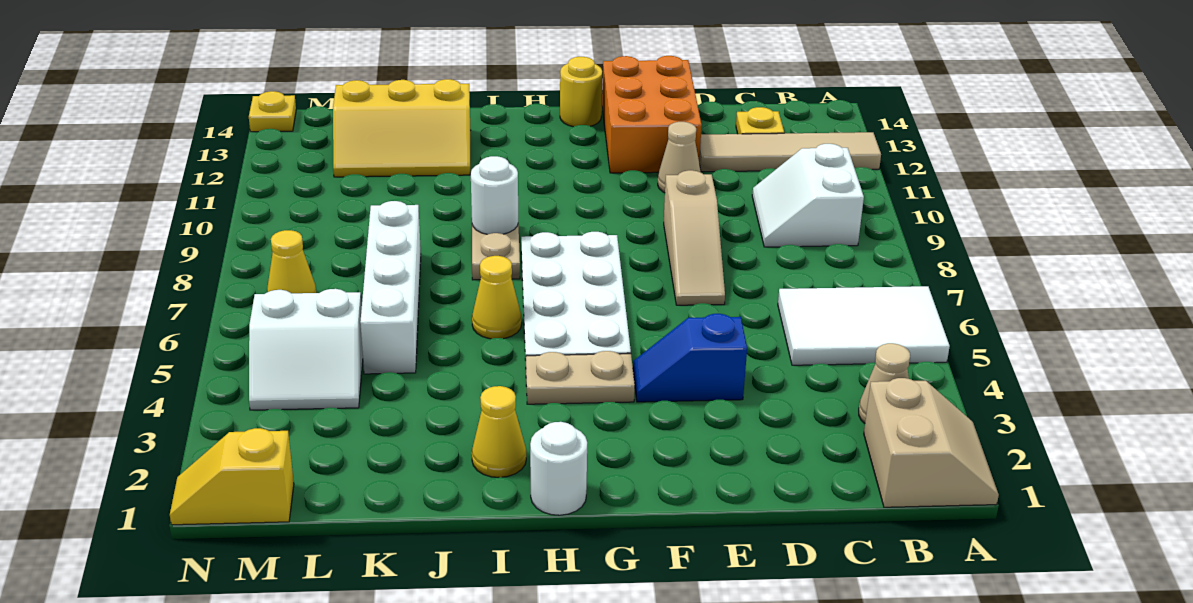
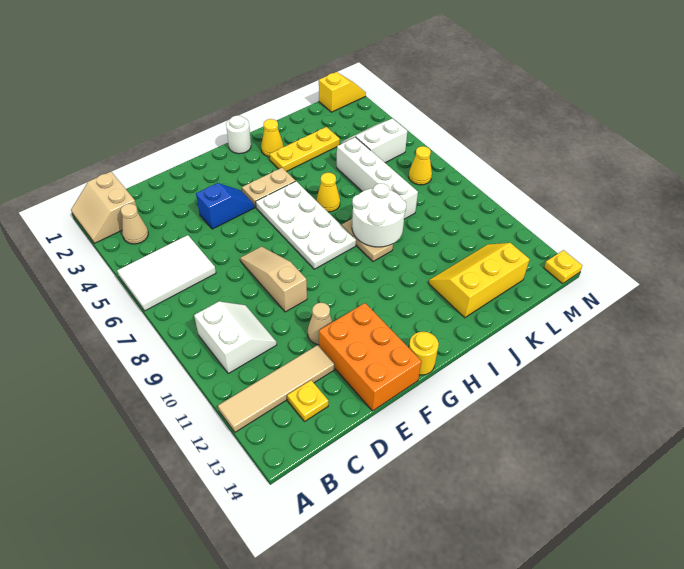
none -> yellow 1x3 plate [270,127,340,172]
white 1x1 round brick [471,156,518,234] -> white 2x2 round brick [352,183,406,247]

